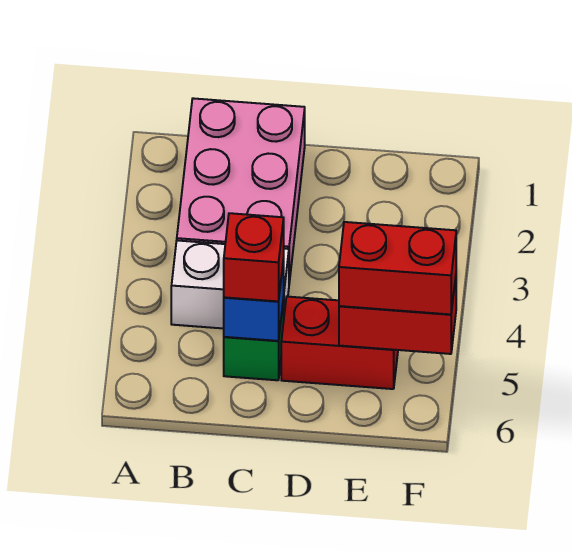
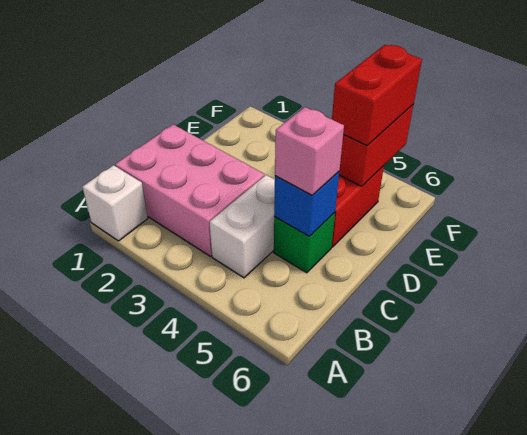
none -> white 1x1 brick [82,165,148,241]
red 1x1 brick [224,213,284,301] -> pink 1x1 brick [275,107,344,195]

